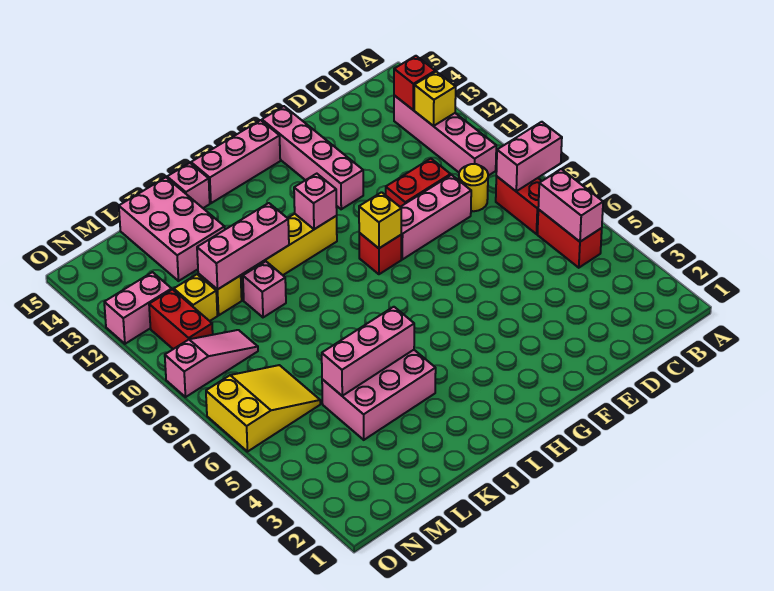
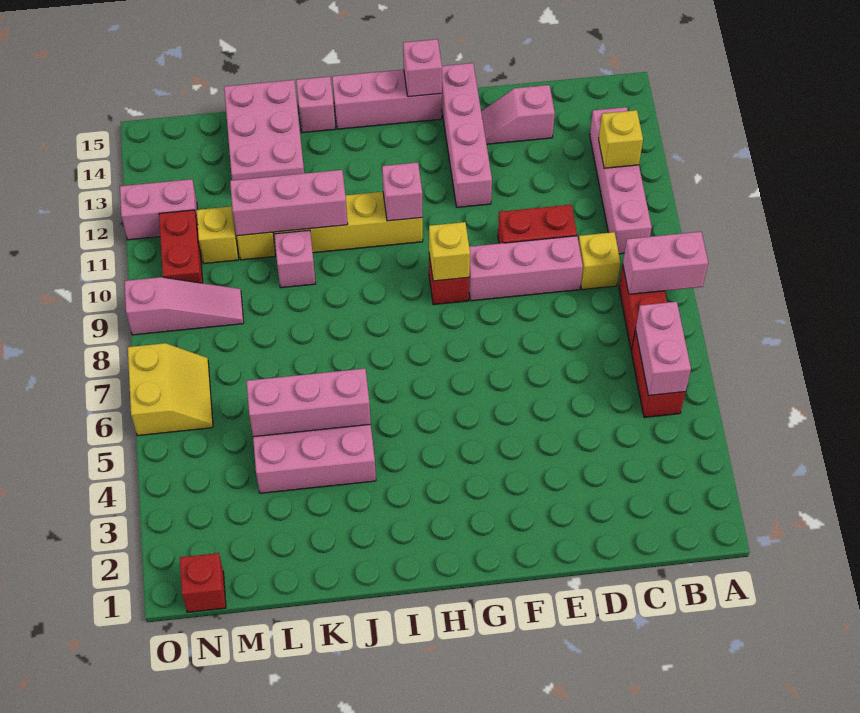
red 1x1 brick [394,56,435,110] -> red 1x1 brick moved to [180,553,226,612]
yellow 1x1 round brick [459,164,488,211] -> yellow 1x1 brick [578,232,621,290]
none -> pink 1x2 slope [481,85,555,144]
none -> pink 1x1 brick [403,39,442,97]
yellow 2x3 slope [206,365,320,452] -> yellow 2x2 slope [128,343,213,436]

